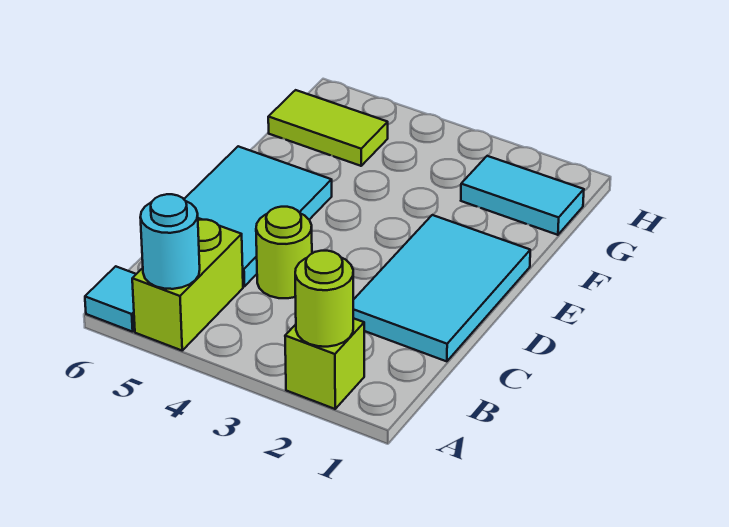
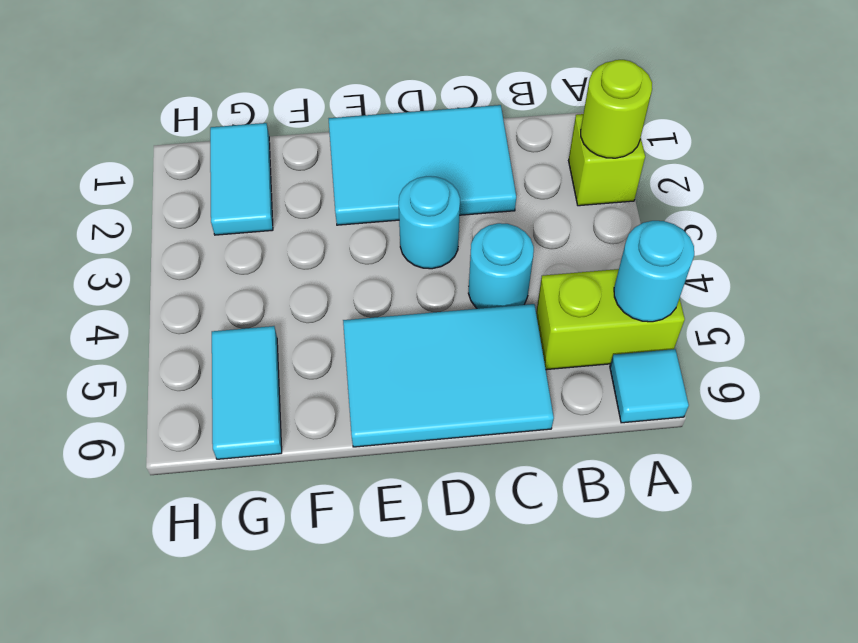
lime 1x1 round brick [256,207,312,298] -> cyan 1x1 round brick [468,223,534,309]
none -> cyan 1x1 round brick [399,176,460,269]
lime 1x2 tile [268,90,388,166] -> cyan 1x2 tile [212,326,282,459]

